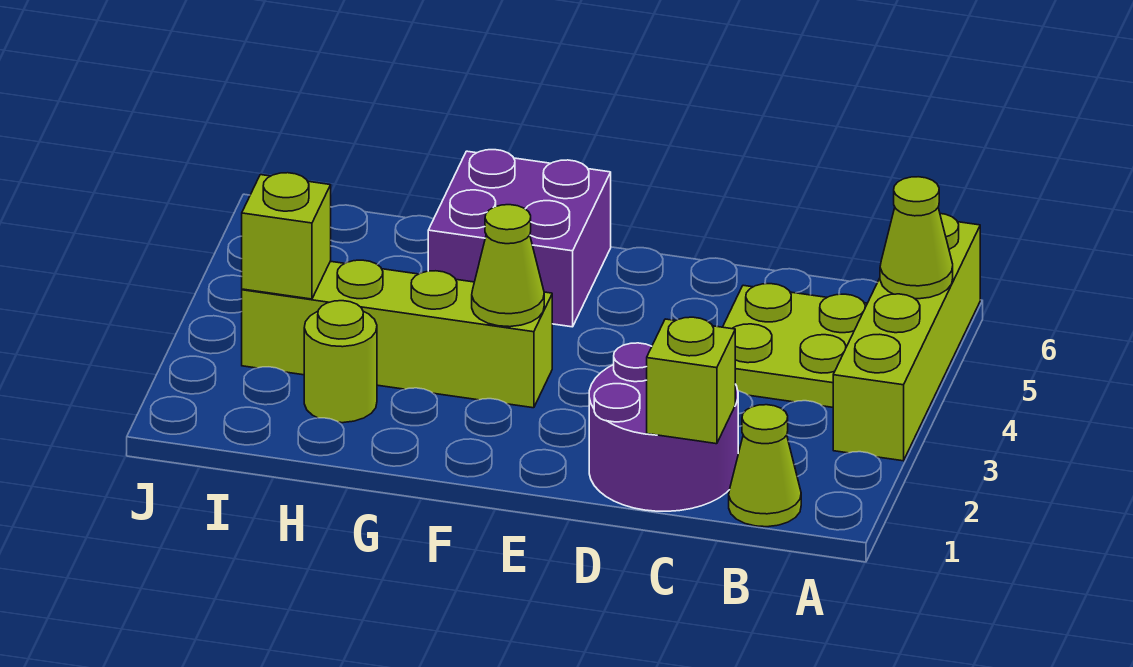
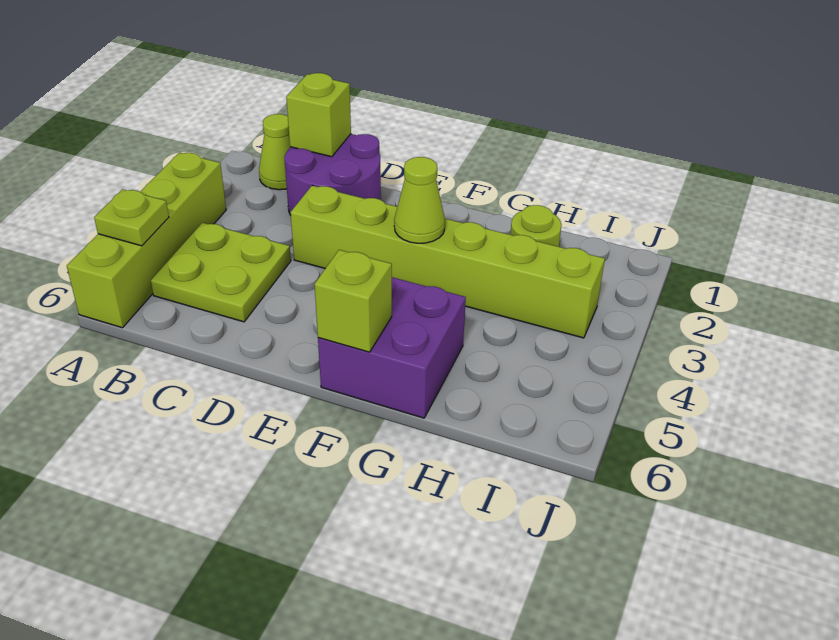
lime 1x1 cone [880,177,953,299] -> lime 1x1 plate [94,189,169,246]
lime 1x4 brick [242,260,552,408] -> lime 1x6 brick [290,186,605,338]
lime 1x1 brick [242,173,331,299] -> lime 1x1 brick moved to [315,250,392,352]

